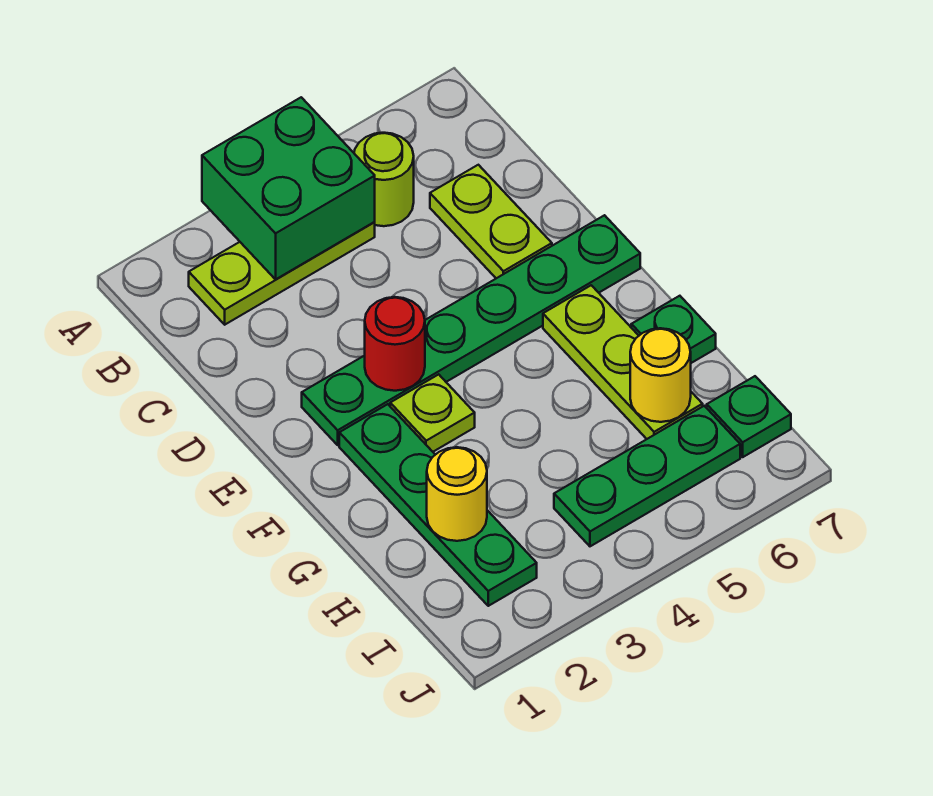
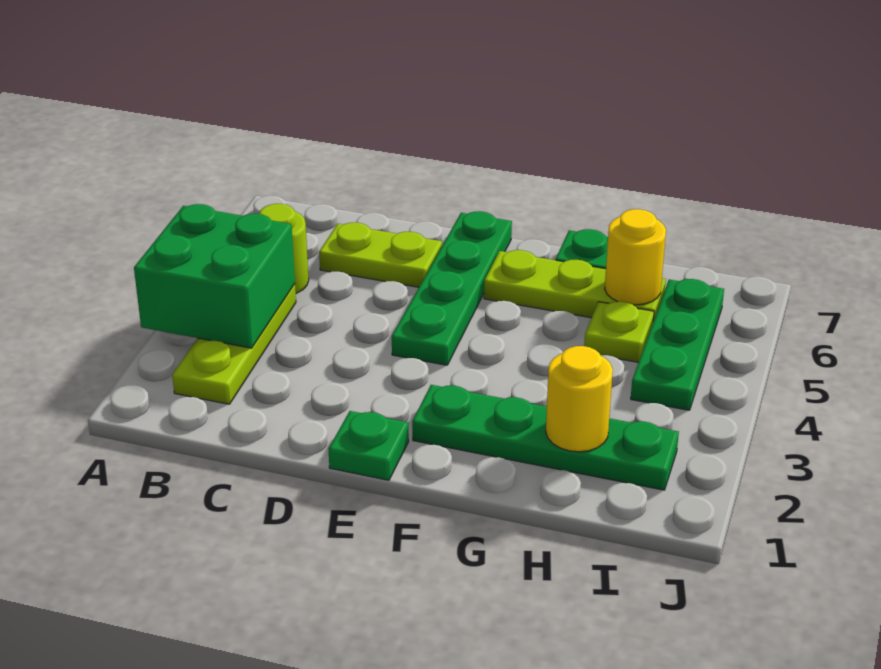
green 1x6 plate [302,215,640,445] -> green 1x4 plate [392,211,512,365]
red 1x1 round brick [365,297,425,391] -> none
lime 1x1 plate [390,374,475,452] -> lime 1x1 plate moved to [584,301,654,362]
green 1x1 plate [707,376,791,457] -> green 1x1 plate moved to [329,411,409,480]

